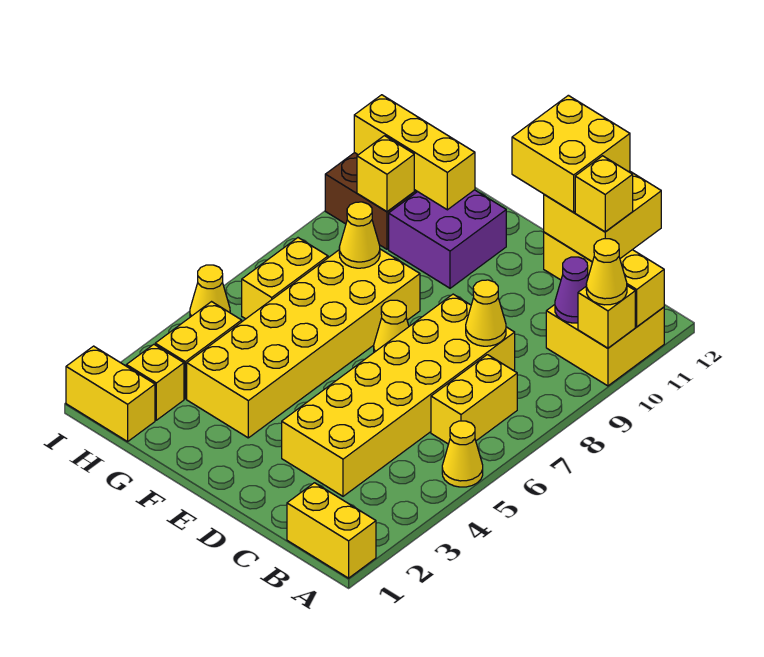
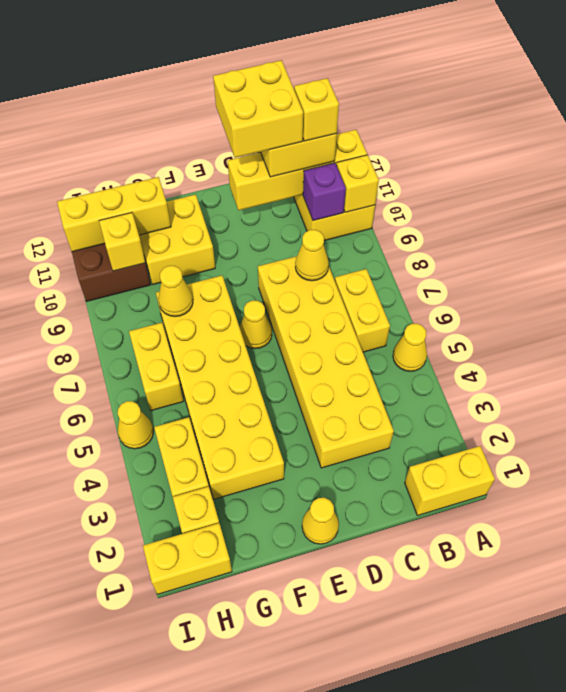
yellow 1x1 cone [586,239,627,305] -> yellow 1x1 cone moved to [302,498,339,544]
yellow 1x3 brick [544,232,664,327] -> yellow 1x4 brick [228,130,367,210]
purple 1x1 cone [555,257,588,323] -> purple 1x1 brick [303,163,346,221]
purple 2x2 brick [389,190,506,288] -> yellow 2x2 brick [139,195,215,285]

